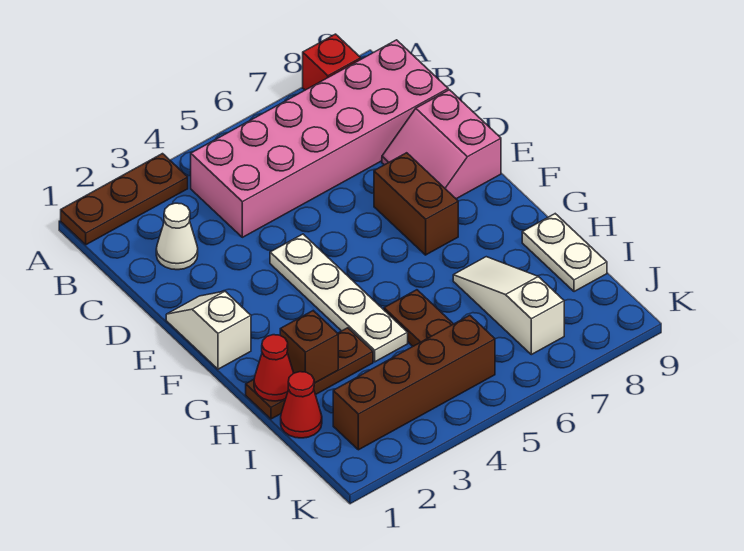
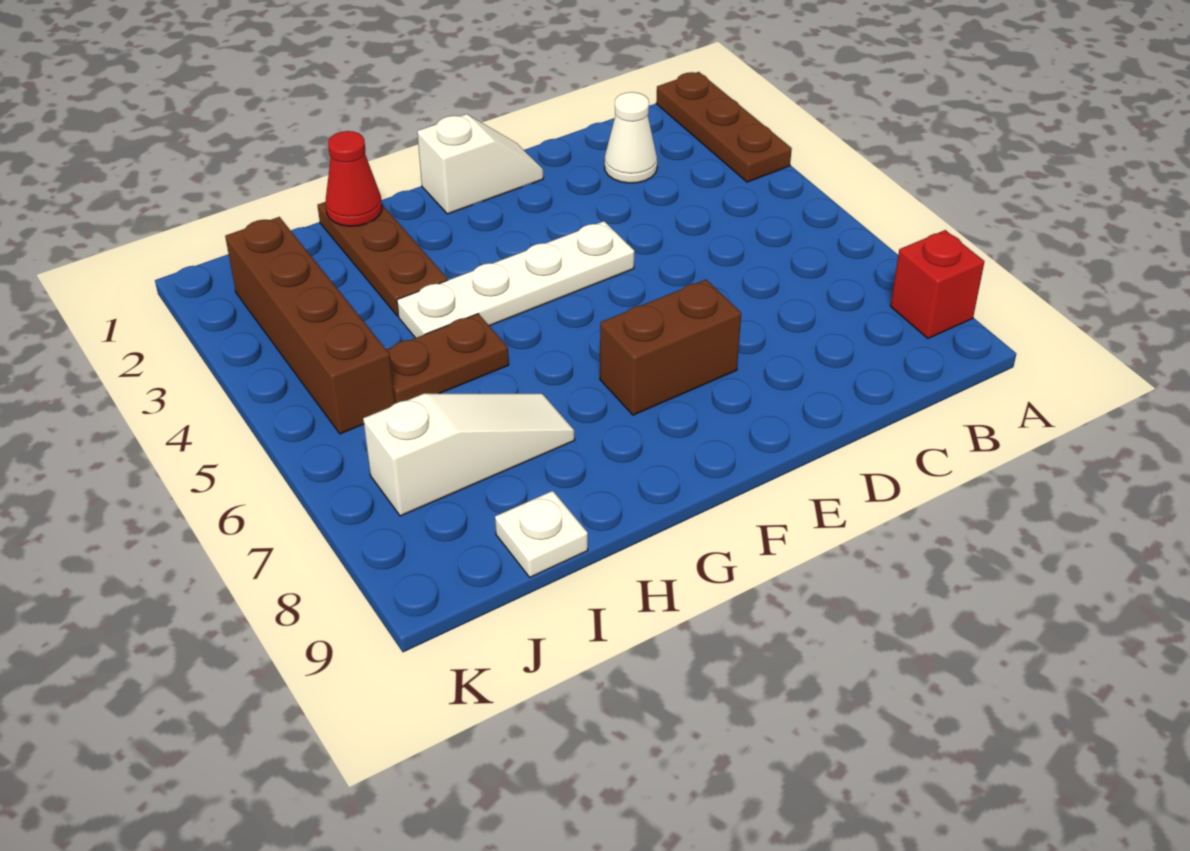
pink 2x6 brick [191,40,448,237] -> none
pink 2x2 slope [382,90,501,199] -> none
brown 1x1 brick [280,311,338,383] -> none
white 1x2 plate [522,214,607,292] -> white 1x1 plate [495,491,588,577]
red 1x1 cone [281,372,322,438] -> none

